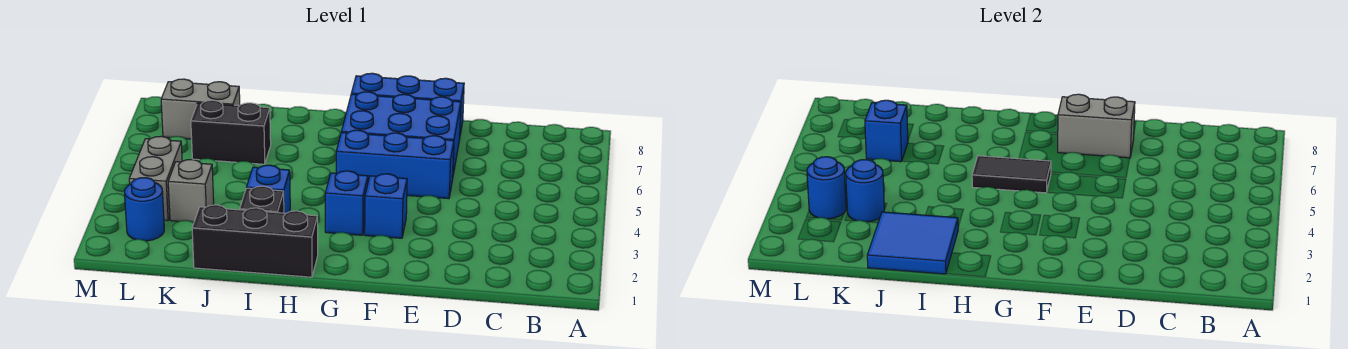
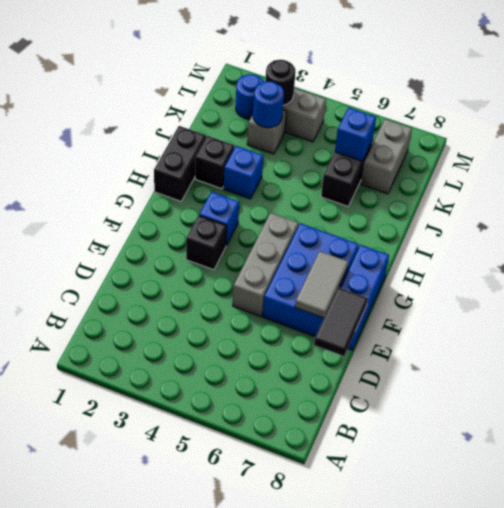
blue 1x3 brick [336,130,454,199] -> grey 1x3 brick [233,213,299,316]
grey 1x2 brick [1058,94,1135,158] -> grey 1x2 tile [295,251,348,318]
blue 1x1 brick [365,174,407,238] -> black 1x1 brick [186,215,227,270]
black 1x2 tile [972,156,1051,193] -> black 1x2 tile moved to [314,288,368,356]
black 1x3 brick [192,205,318,277] -> black 1x2 brick [154,126,206,201]
blue 2x2 tile [867,212,958,274] -> none
blue 1x1 round brick [807,157,846,219] -> black 1x1 round brick [265,60,296,105]

